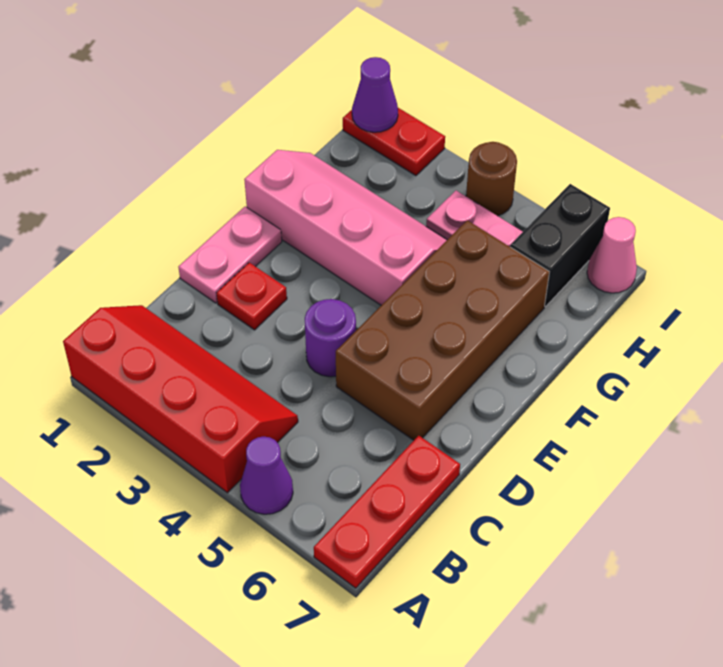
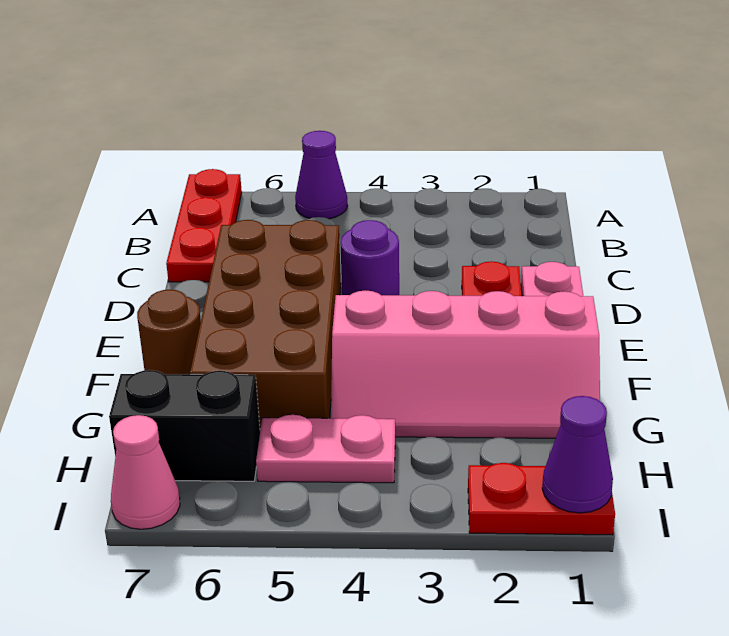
red 2x4 slope [63,305,298,493] -> none
black 1x2 brick [510,184,610,307] -> black 1x2 brick turned to [109,370,260,481]
brown 1x1 round brick [466,142,517,216] -> brown 1x1 round brick moved to [137,290,201,374]

